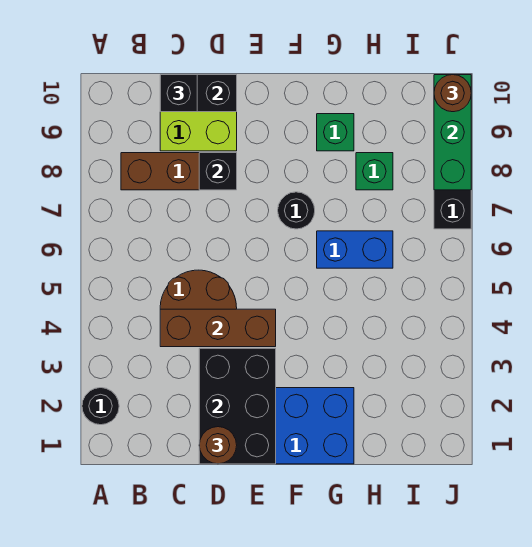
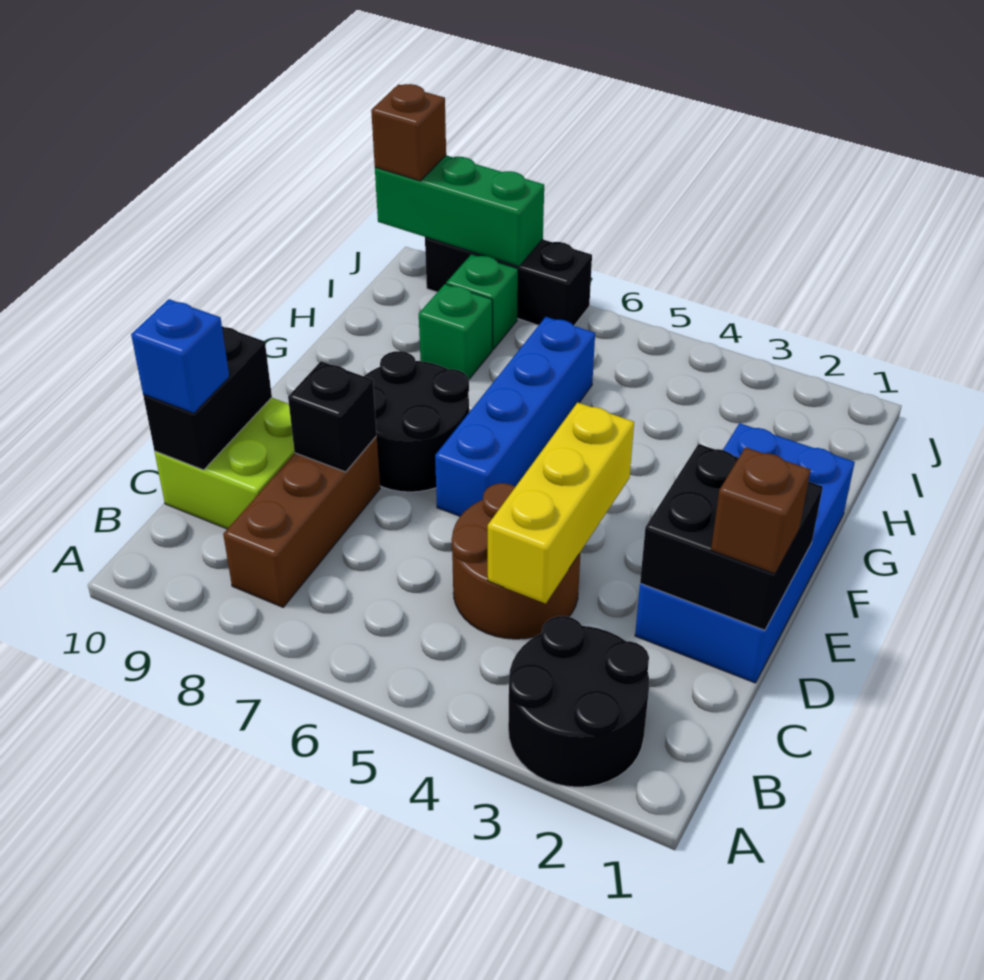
black 1x1 round brick [82,388,119,425] -> black 2x2 round brick [508,616,649,787]
brown 1x3 brick [160,309,276,347] -> yellow 1x3 brick [488,402,634,604]
black 1x1 brick [160,75,197,112] -> blue 1x1 brick [131,299,229,413]
black 2x3 brick [199,348,276,464] -> black 2x2 brick [640,444,823,630]
brown 1x1 round brick [199,427,237,464] -> brown 1x1 brick [711,447,811,574]
black 1x1 round brick [278,192,315,229] -> black 2x2 round brick [364,351,469,492]
blue 1x2 brick [317,231,393,268] -> blue 1x4 brick [435,317,595,516]
green 1x1 brick [317,114,354,151] -> green 1x1 brick moved to [446,254,518,350]
brown 1x1 round brick [434,75,471,112] -> brown 1x1 brick [371,84,446,181]

